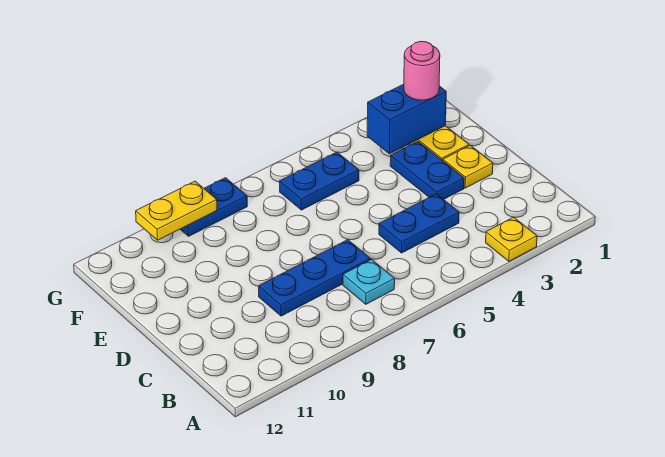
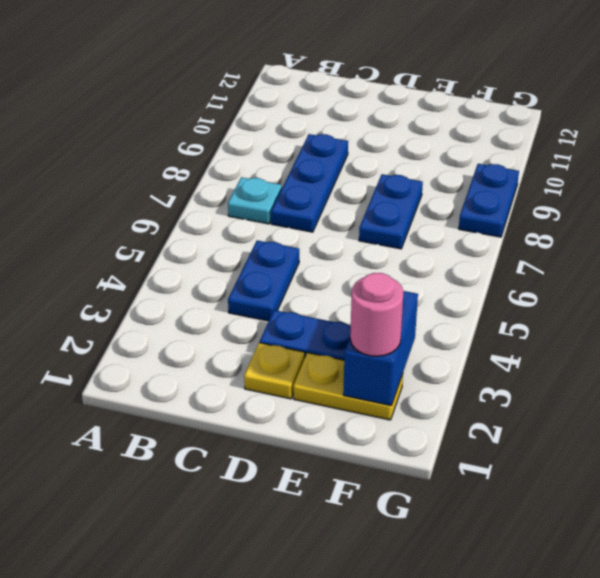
yellow 1x1 plate [486,217,537,261] -> none
blue 1x2 plate [279,152,359,210] -> blue 1x2 plate moved to [359,174,423,249]
yellow 1x2 plate [136,181,217,240] -> none

